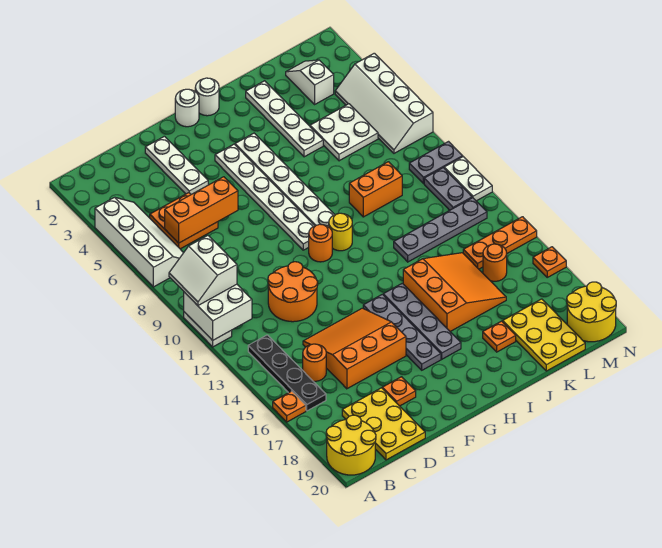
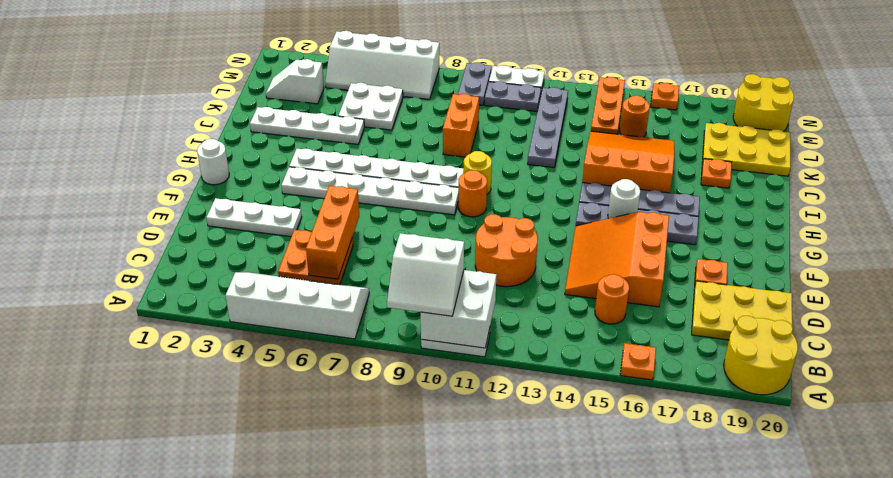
black 1x4 plate [248,335,326,411] -> none
white 1x1 round brick [195,78,219,116] -> white 1x1 round brick moved to [608,179,640,219]

